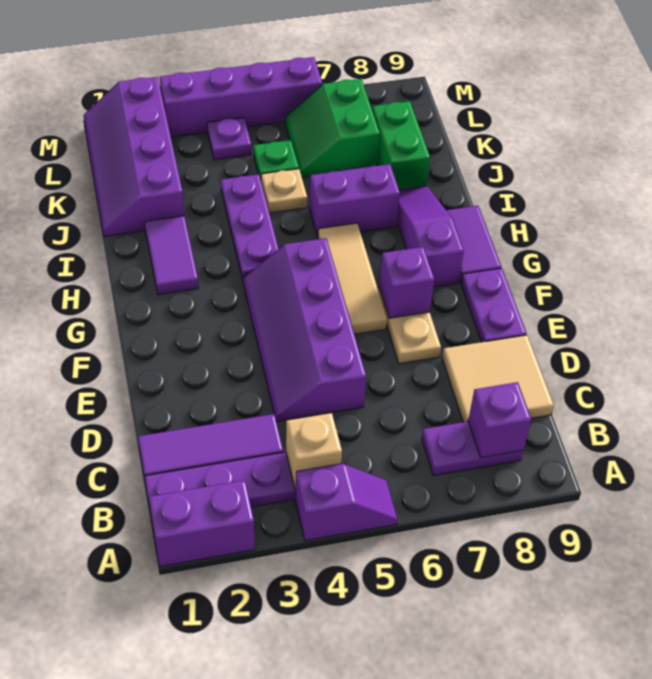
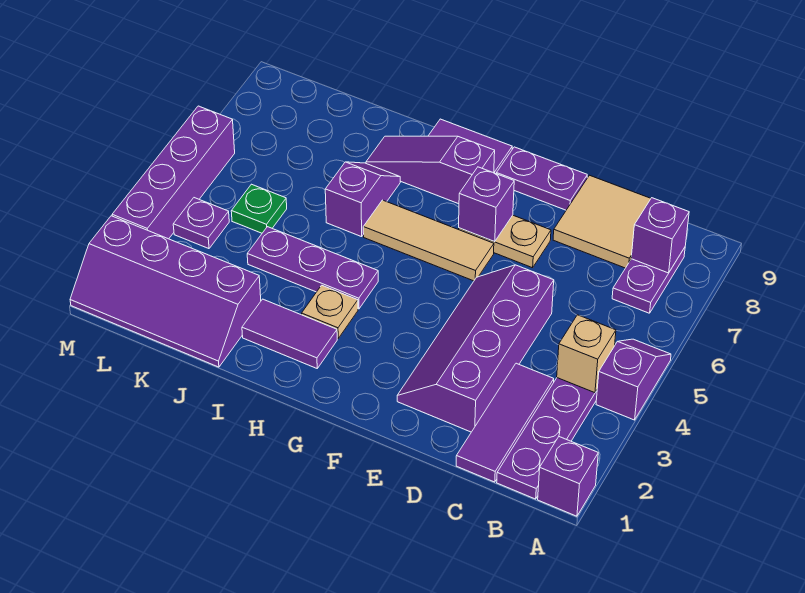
purple 1x2 brick [149,480,254,567] -> purple 1x1 brick [538,437,598,516]
purple 2x4 slope [243,238,366,422] -> purple 2x4 slope turned to [397,265,554,432]
purple 1x2 brick [309,164,400,237] -> purple 1x2 slope [325,162,400,237]
tan 1x1 plate [261,169,307,213] -> tan 1x1 plate moved to [302,285,358,338]
green 1x2 brick [372,101,430,190] -> none
green 2x2 slope [285,79,380,178] -> none

